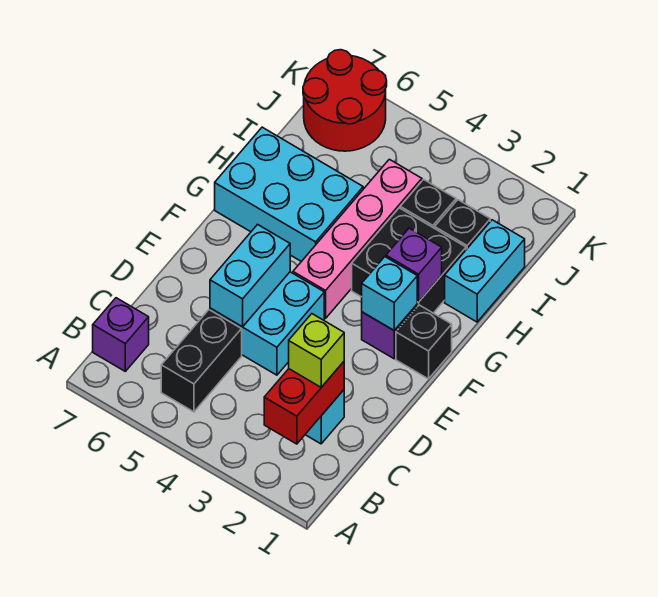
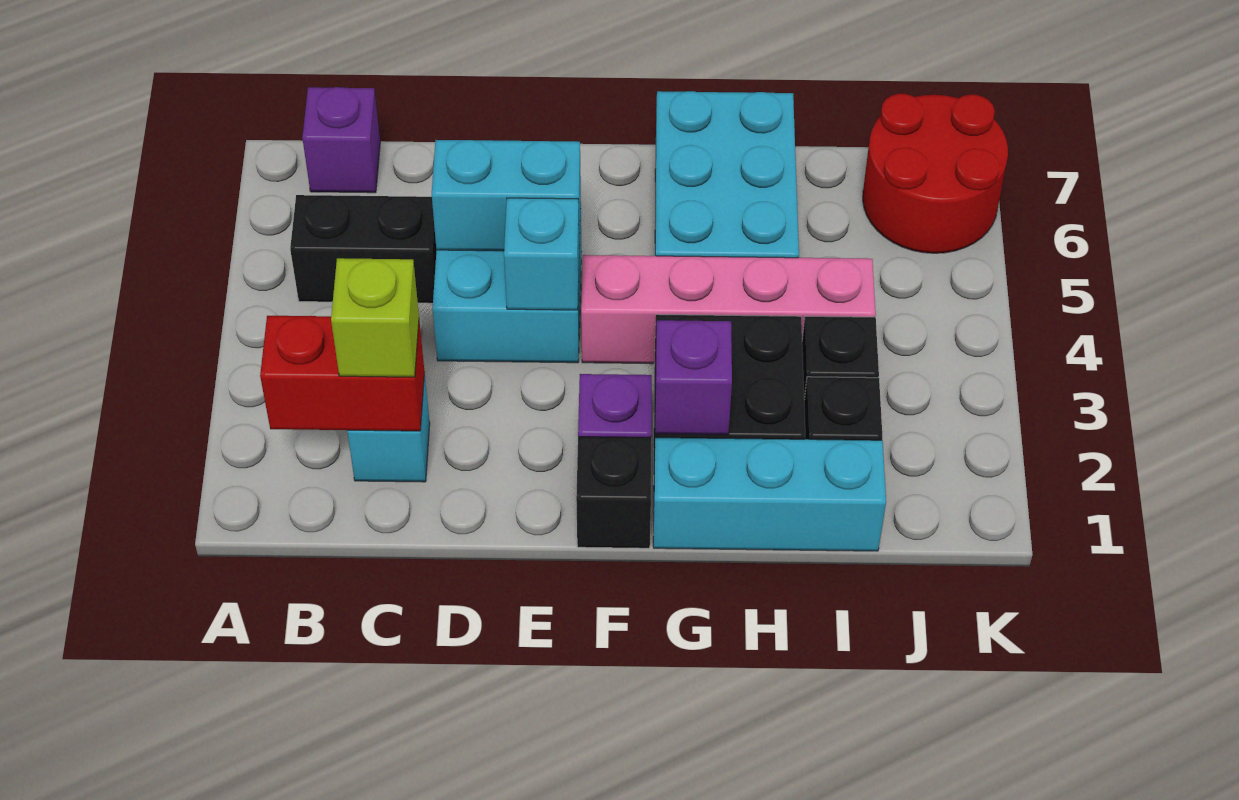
cyan 1x1 brick [362,257,417,330] -> cyan 1x1 brick moved to [504,198,579,310]
cyan 1x2 brick [445,220,525,322] -> cyan 1x3 brick [653,438,886,551]

